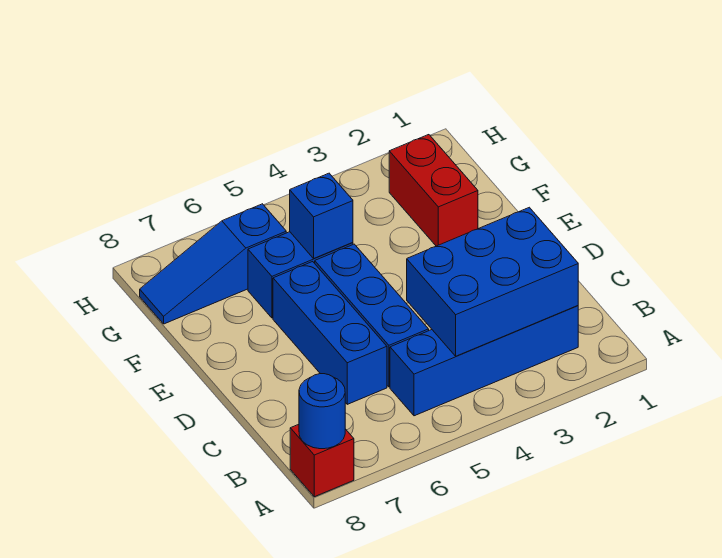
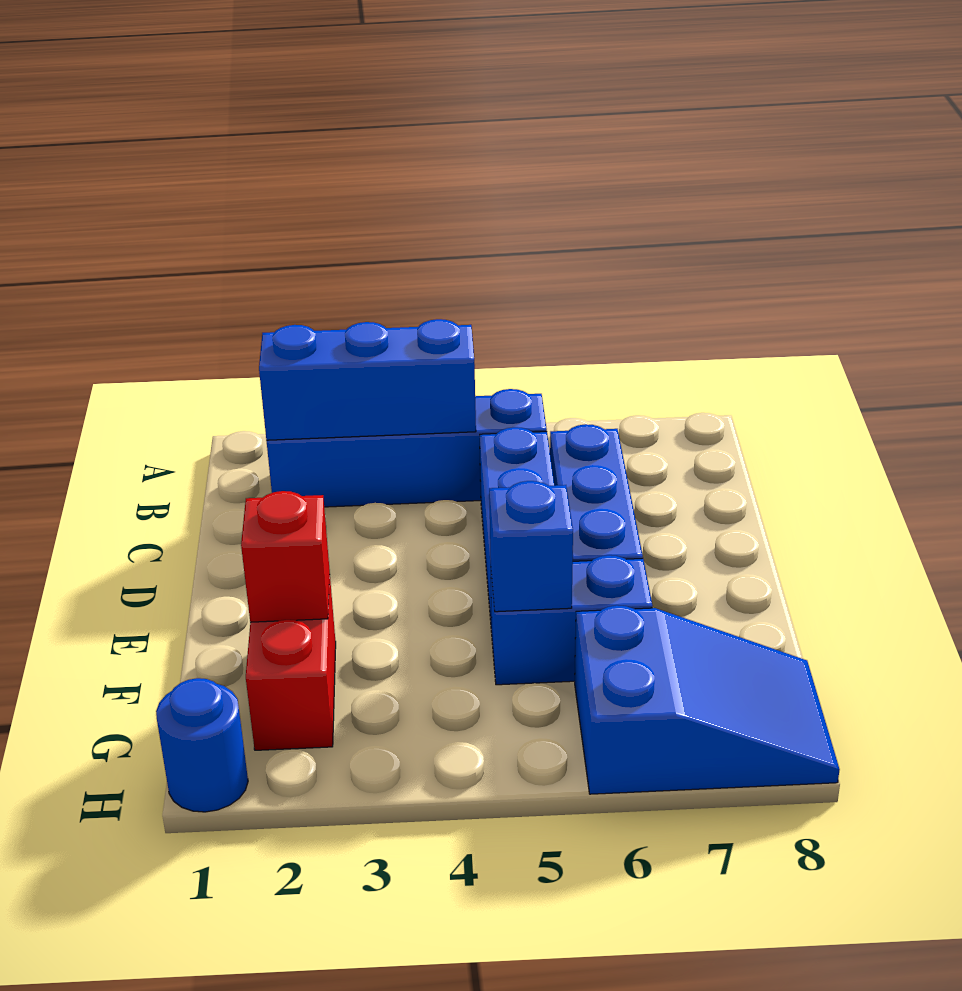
red 1x1 brick [290,424,354,497] -> red 1x1 brick moved to [241,491,330,622]
blue 1x1 round brick [299,374,345,449] -> blue 1x1 round brick moved to [156,678,248,812]
blue 2x3 brick [407,207,578,356] -> blue 1x3 brick [259,319,476,440]
blue 1x3 slope [140,204,286,324] -> blue 2x3 slope [575,605,840,794]

